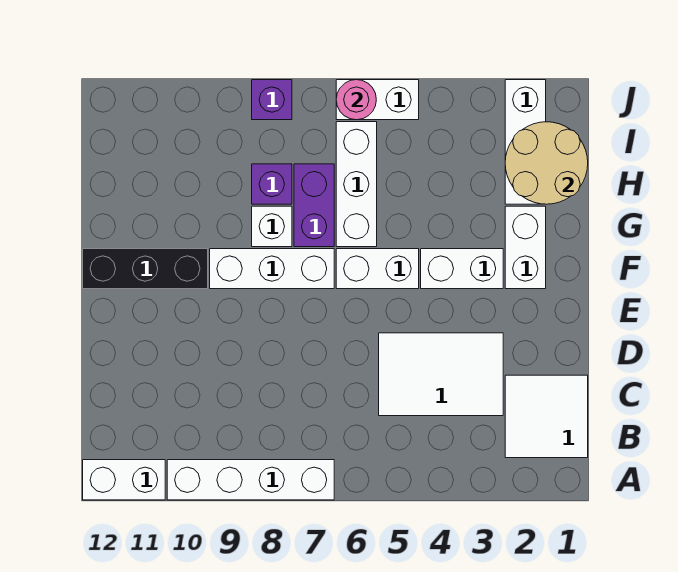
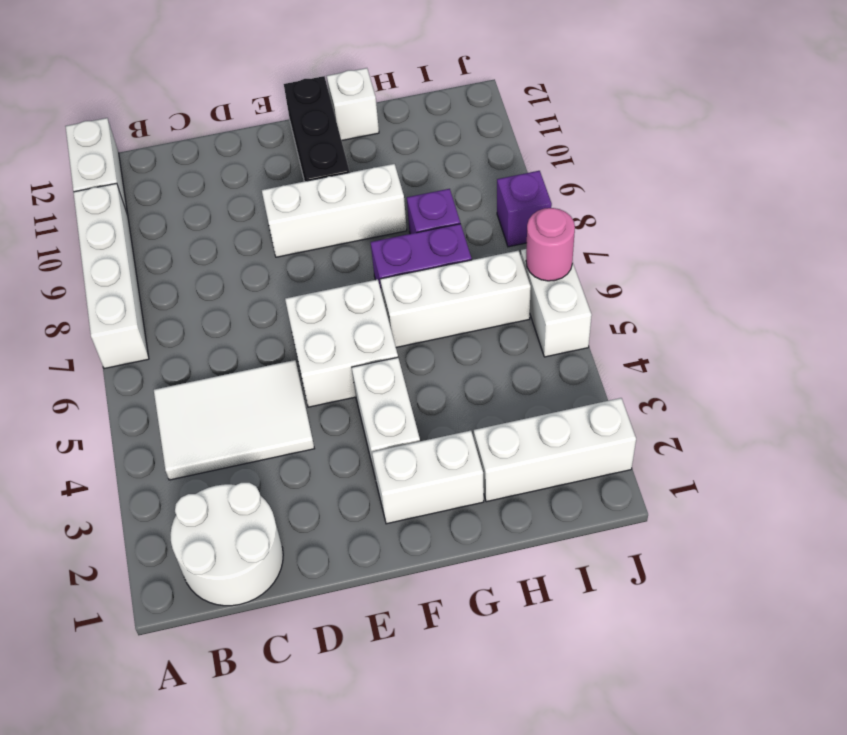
white 2x2 tile [505,375,588,458] -> white 2x2 round brick [170,483,283,606]
white 2x3 tile [379,333,503,416] -> white 2x3 tile turned to [154,360,314,480]
white 1x2 brick [336,249,419,289] -> white 2x2 brick [285,279,398,407]
white 1x3 brick [210,249,334,289] -> white 1x3 brick turned to [262,164,407,257]
white 1x1 brick [252,206,292,247] -> white 1x1 brick moved to [327,68,379,141]
tan 2x2 round brick [505,122,588,204] -> none

